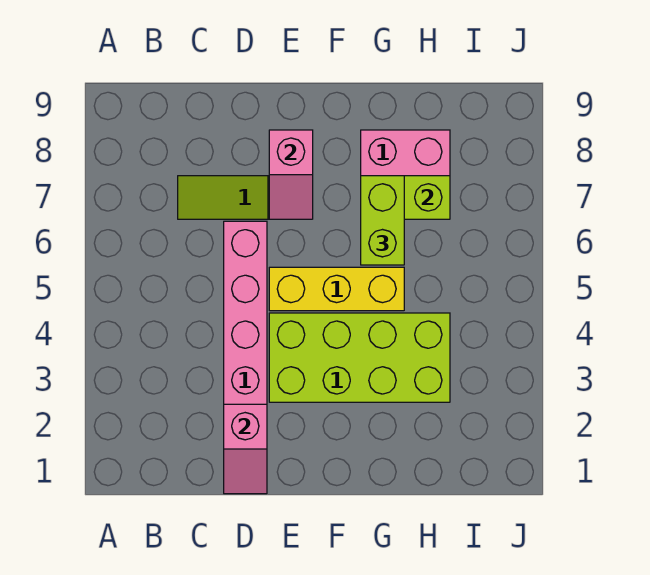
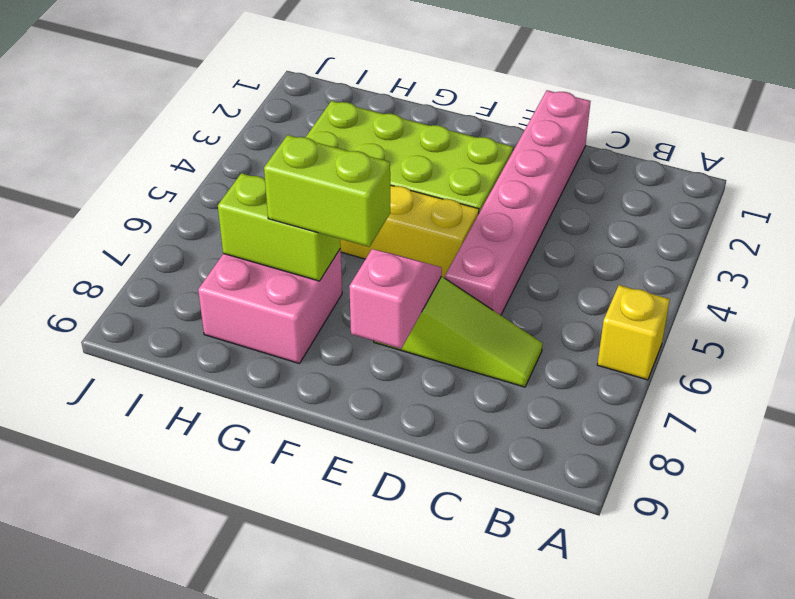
none -> yellow 1x1 brick [597,285,670,380]
pink 1x2 slope [224,404,267,494] -> none
lime 1x2 brick [361,176,404,265] -> lime 1x2 brick turned to [264,135,390,247]

